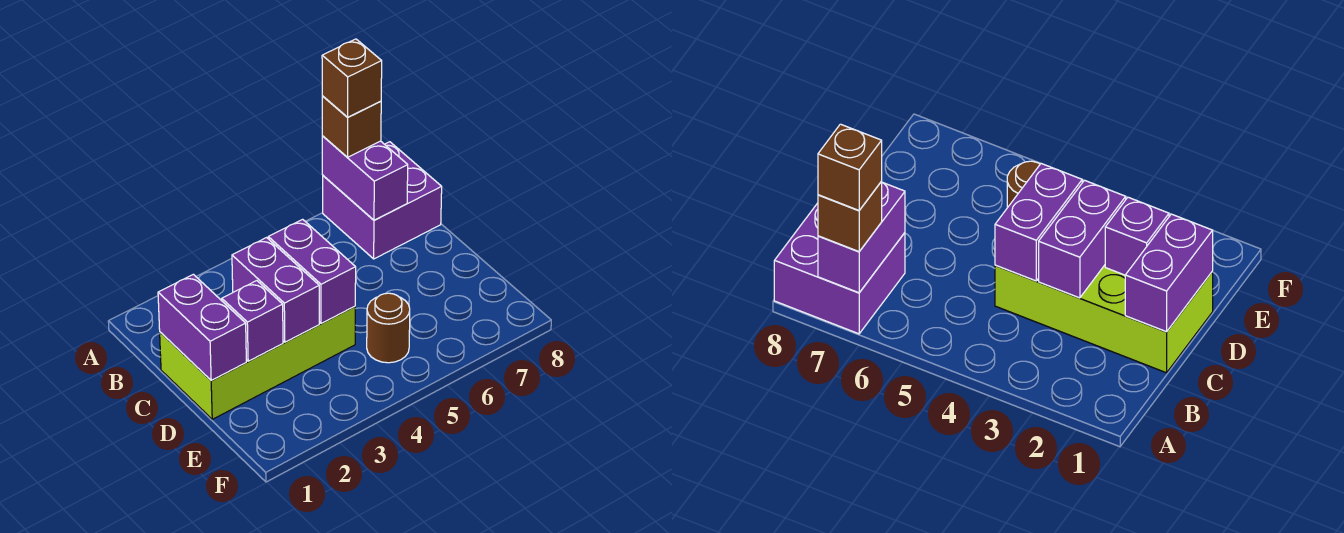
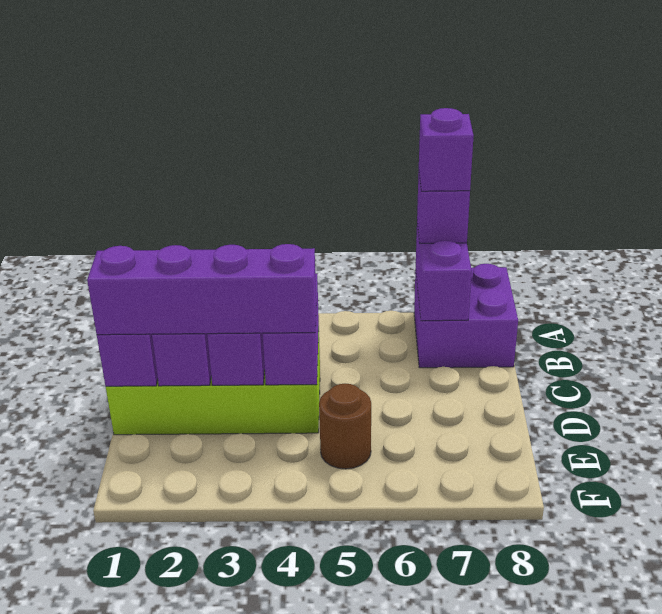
brown 1x1 brick [322,96,381,157] -> purple 1x1 brick [417,173,470,243]
brown 1x1 brick [322,39,382,117] -> purple 1x1 brick [419,108,473,191]
none -> purple 1x4 brick [87,244,316,335]

